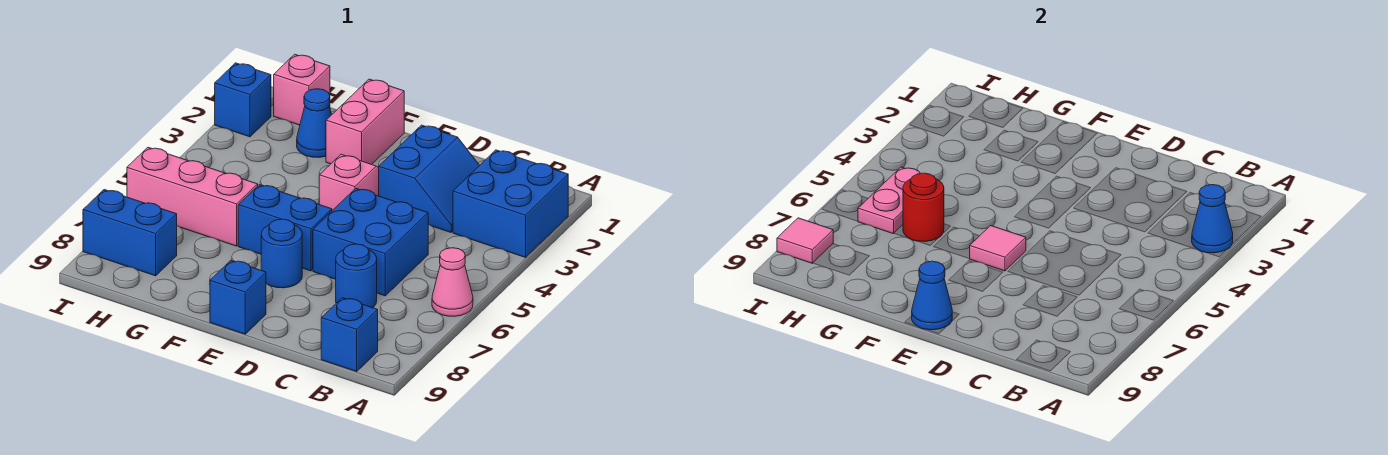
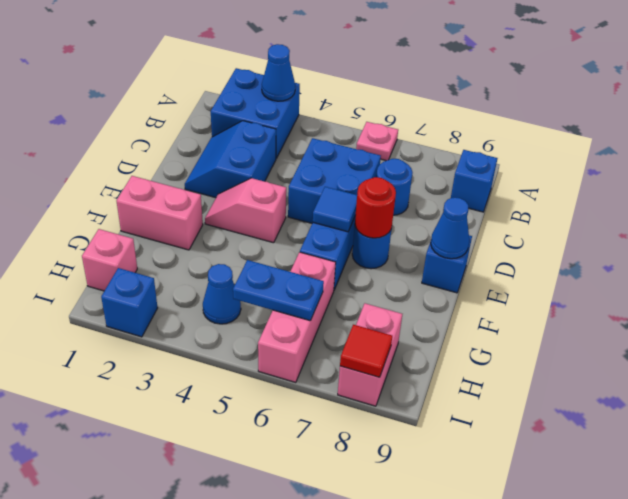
pink 1x1 cone [432,248,473,316] -> pink 1x1 plate [356,122,398,161]
blue 2x2 slope [379,125,480,232] -> blue 2x2 slope turned to [185,121,276,198]
pink 1x1 tile [969,226,1026,271] -> blue 1x1 tile [313,187,357,232]
blue 1x1 cone [297,89,332,157] -> blue 1x1 cone moved to [203,264,241,324]
red 1x1 round brick [903,173,944,242] -> red 1x1 round brick moved to [355,177,396,238]
pink 1x2 plate [858,167,920,234] -> blue 1x2 plate [233,260,324,321]
blue 1x2 brick [83,190,177,276] -> pink 1x2 brick [338,303,402,406]
pink 1x1 tile [777,218,833,263] -> red 1x1 tile [340,325,392,377]

